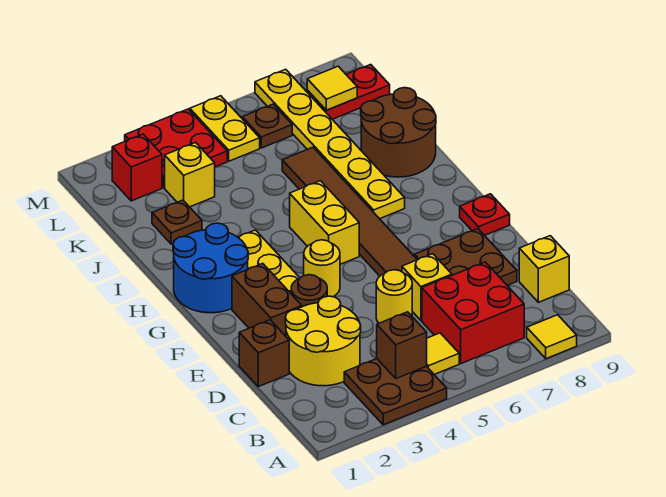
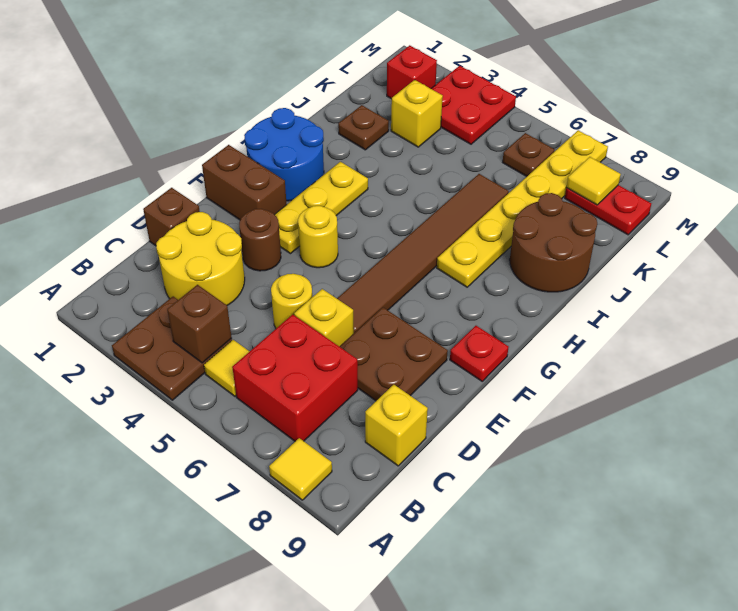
brown 1x2 brick [232,264,302,336] -> brown 1x2 brick turned to [202,145,287,220]
yellow 1x2 brick [290,181,359,264] -> none
yellow 1x2 plate [190,96,260,161] -> none

